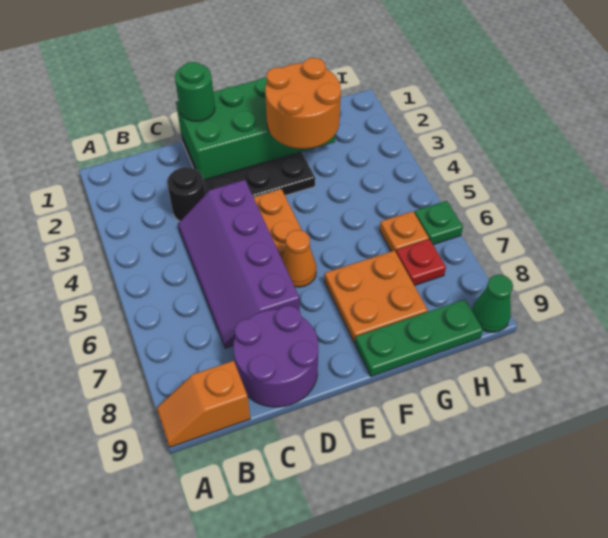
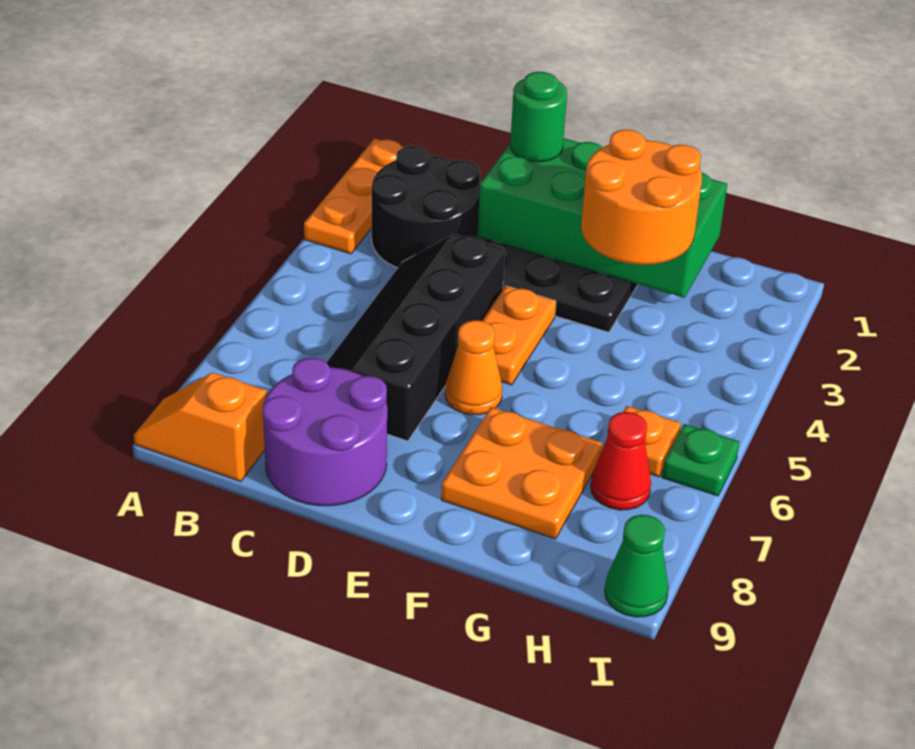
none -> orange 1x3 plate [304,139,404,254]
black 1x1 round brick [167,167,205,221] -> black 2x2 round brick [372,146,480,268]
purple 2x4 slope [178,180,300,348] -> black 2x4 slope [326,234,505,441]
green 1x3 plate [355,299,483,376] -> none
red 1x1 plate [396,239,446,286] -> red 1x1 cone [591,412,651,510]

